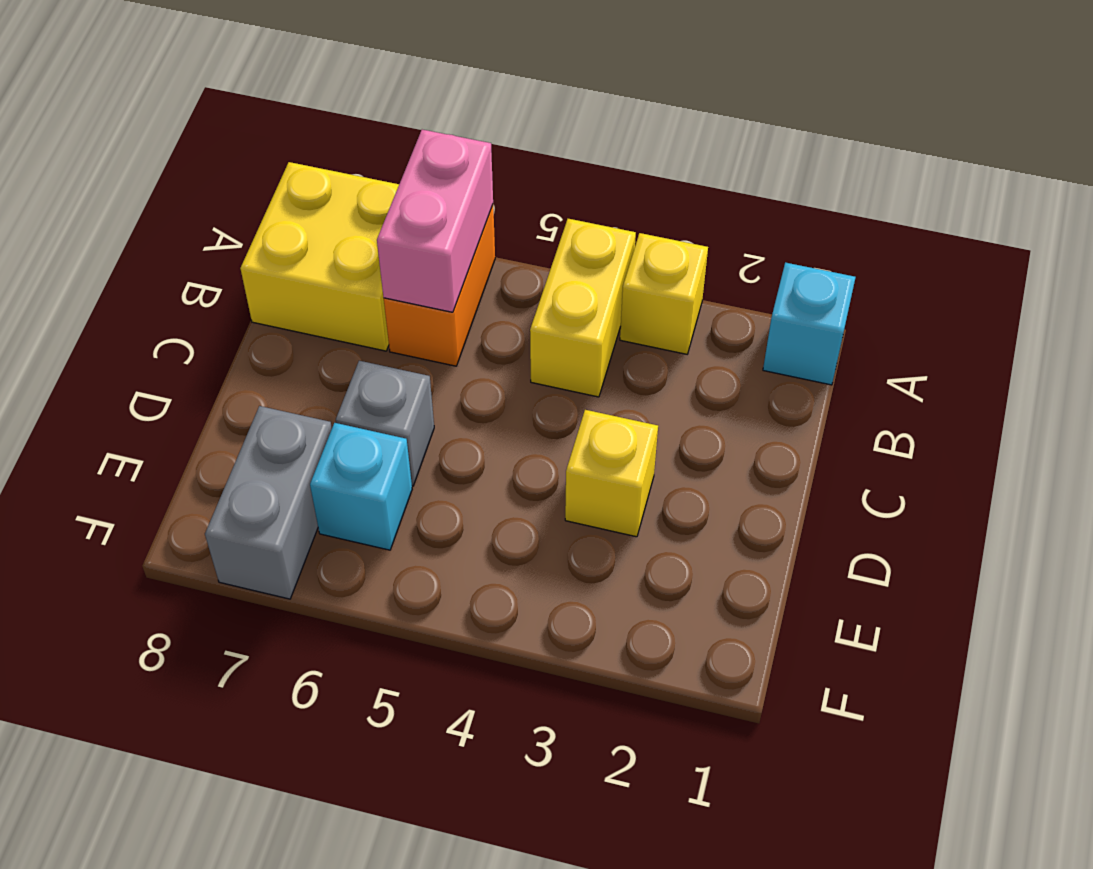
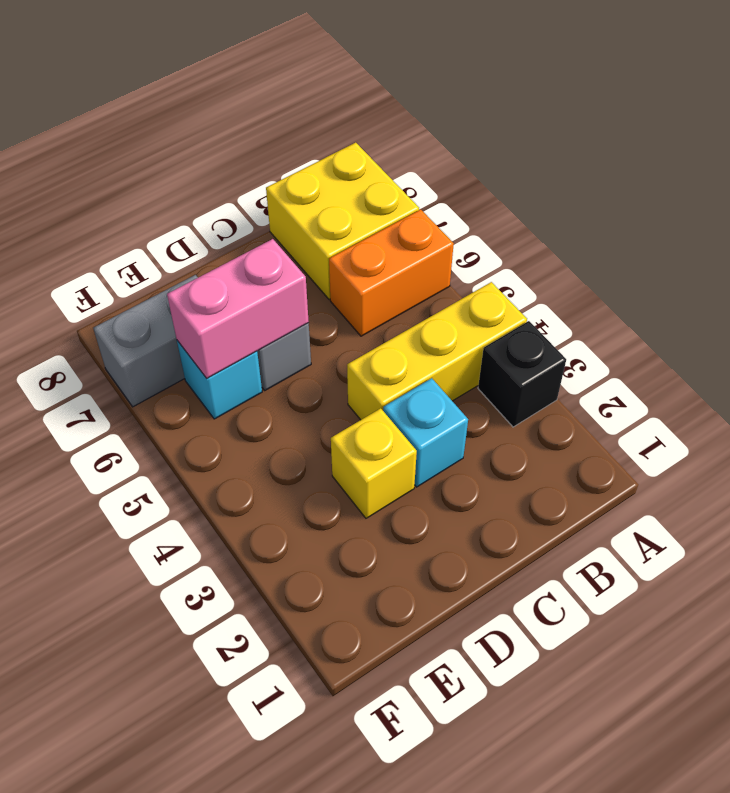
cyan 1x1 brick [763,262,856,385] -> cyan 1x1 brick moved to [383,378,468,487]
yellow 1x1 brick [620,233,708,354] -> black 1x1 brick [478,321,566,427]
yellow 1x2 brick [530,219,636,397] -> yellow 1x3 brick [347,282,527,420]
pink 1x2 brick [377,130,493,312] -> pink 1x2 brick moved to [167,239,309,378]

